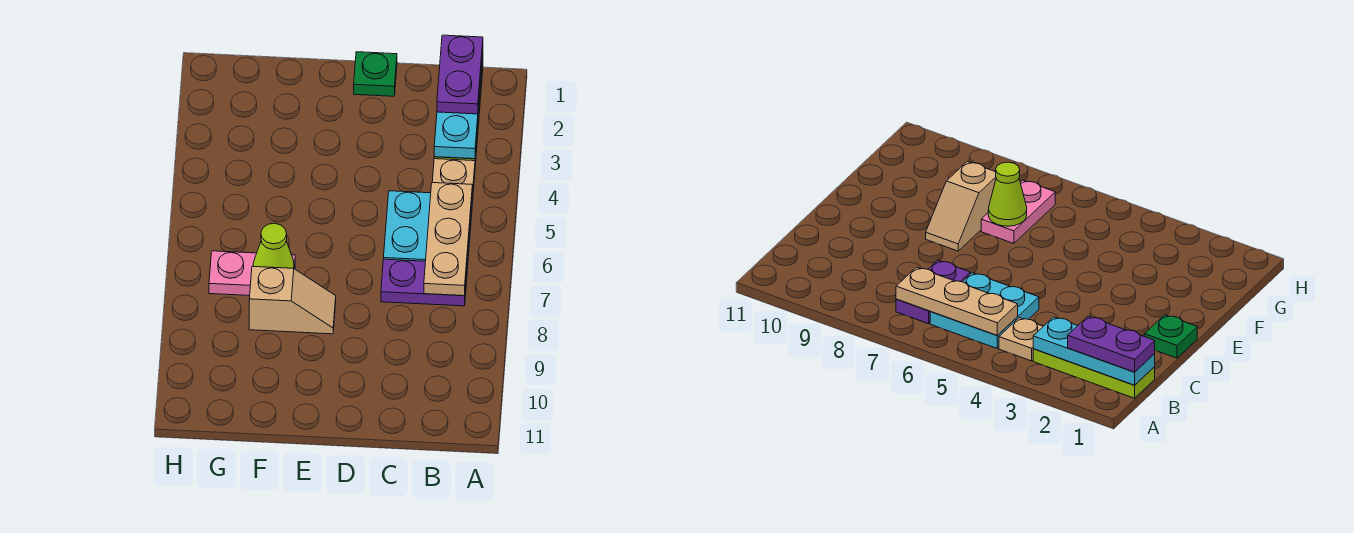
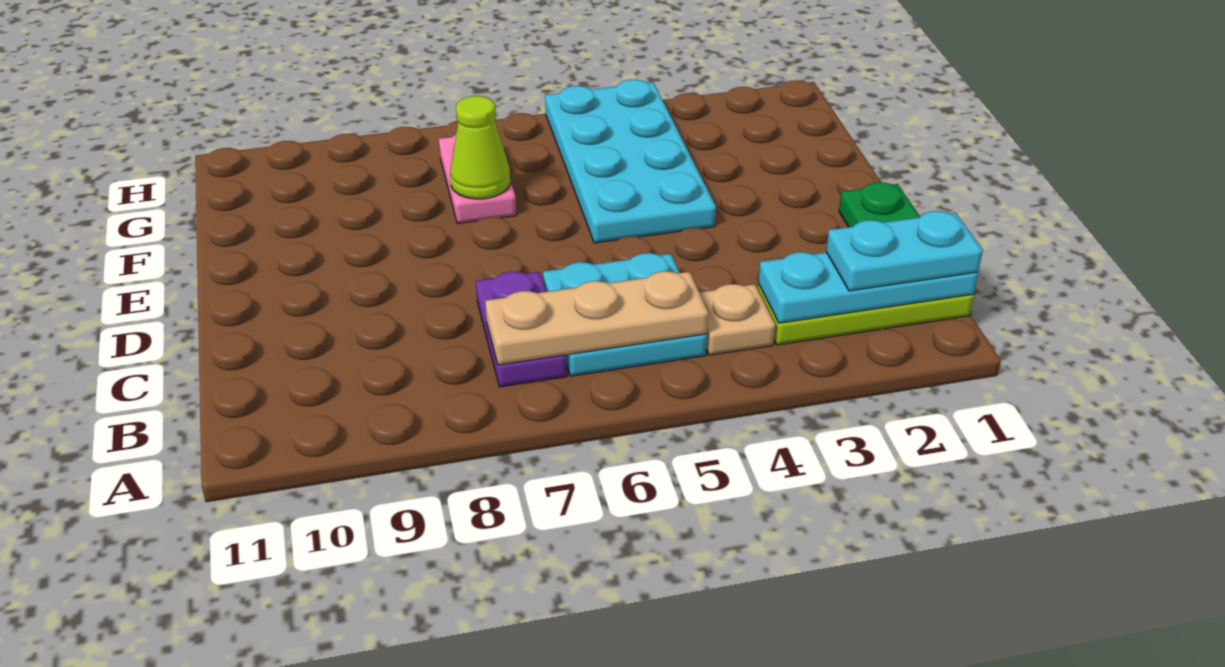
purple 1x2 plate [437,35,483,114] -> cyan 1x2 plate [826,211,983,291]
none -> cyan 2x4 plate [545,79,716,243]
tan 1x2 slope [249,266,336,334] -> none

